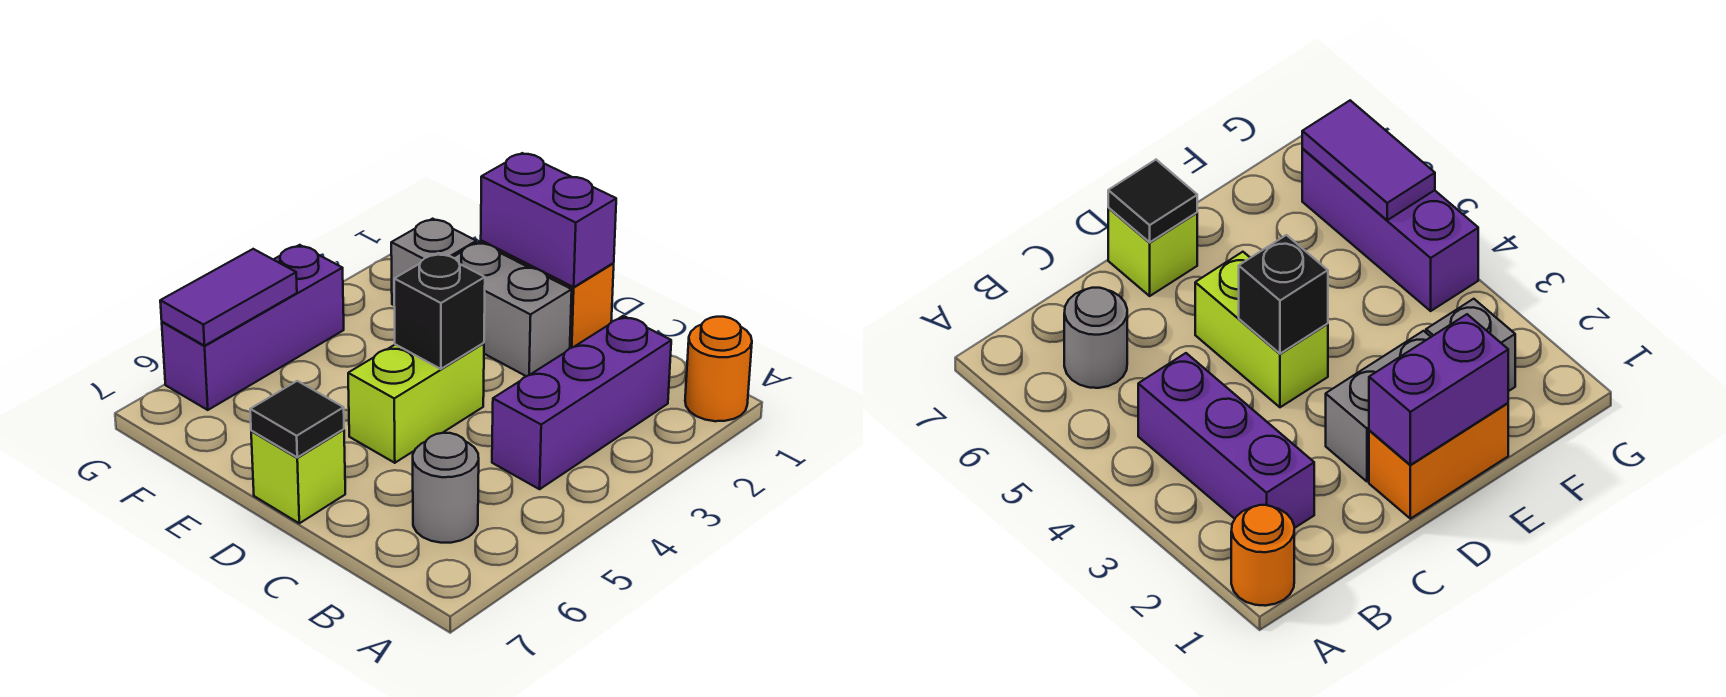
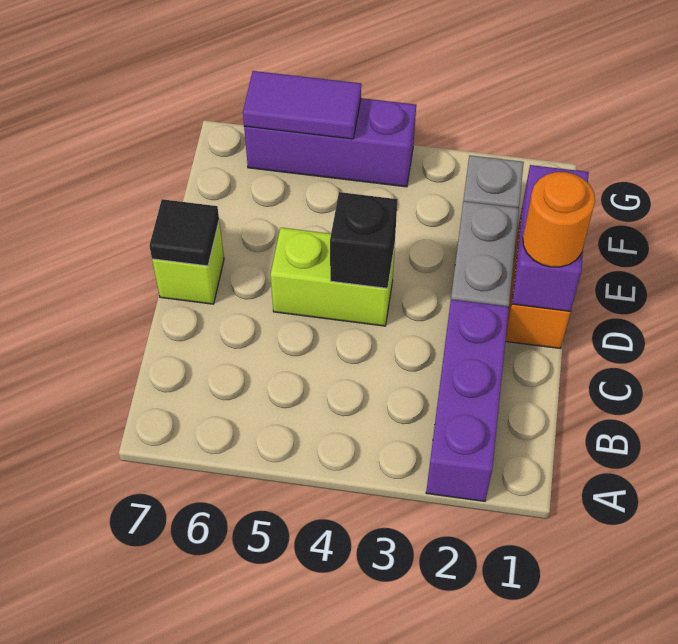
orange 1x1 round brick [685,317,752,421] -> orange 1x1 round brick moved to [523,172,595,267]
purple 1x3 brick [492,316,671,489] -> purple 1x3 brick turned to [426,299,509,501]
grey 1x1 round brick [413,433,479,543] -> none

